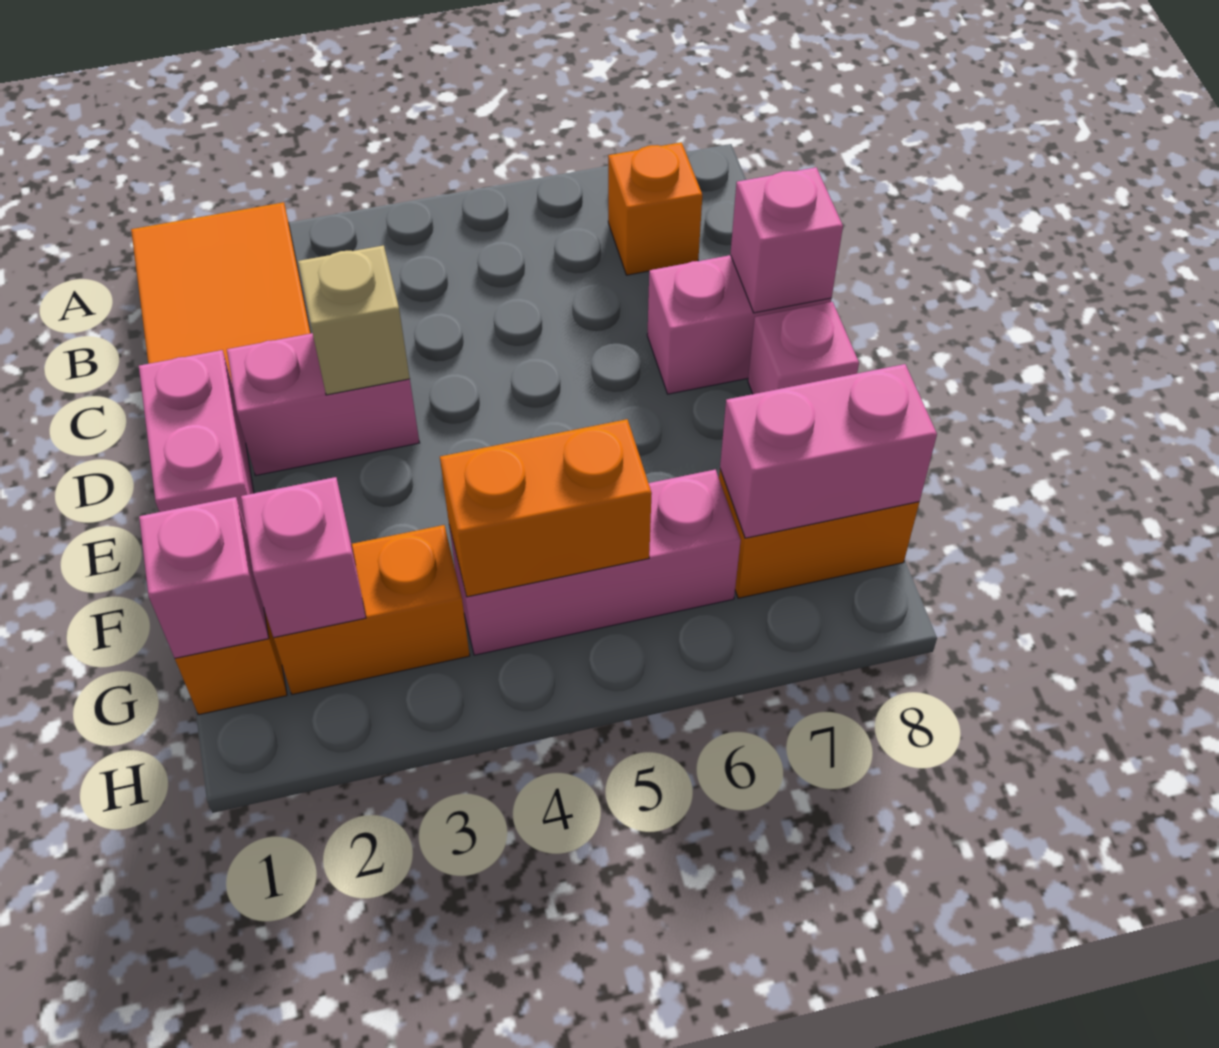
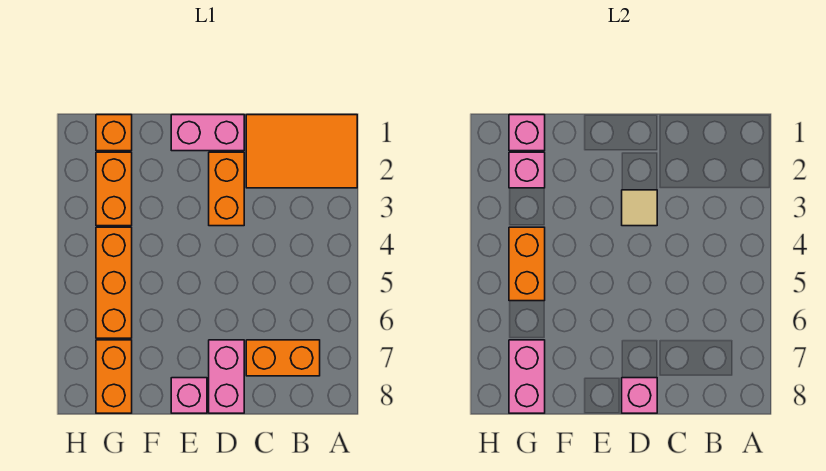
orange 1x1 brick [608,142,702,275] -> orange 1x2 brick [246,340,320,376]
pink 1x2 brick [227,333,419,476] -> orange 1x2 brick [209,152,244,226]
tan 1x1 brick [298,245,410,395] -> tan 1x1 tile [622,190,657,226]
pink 1x3 brick [449,469,741,655] -> orange 1x3 brick [96,227,132,338]

